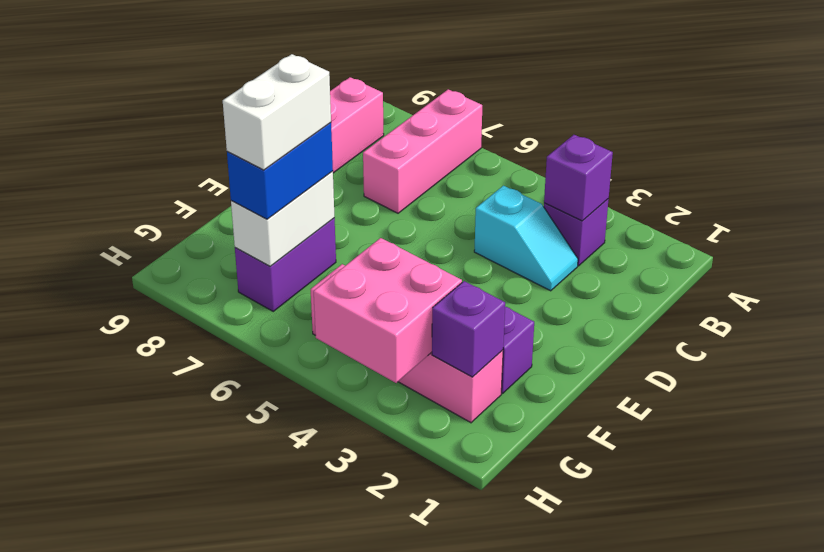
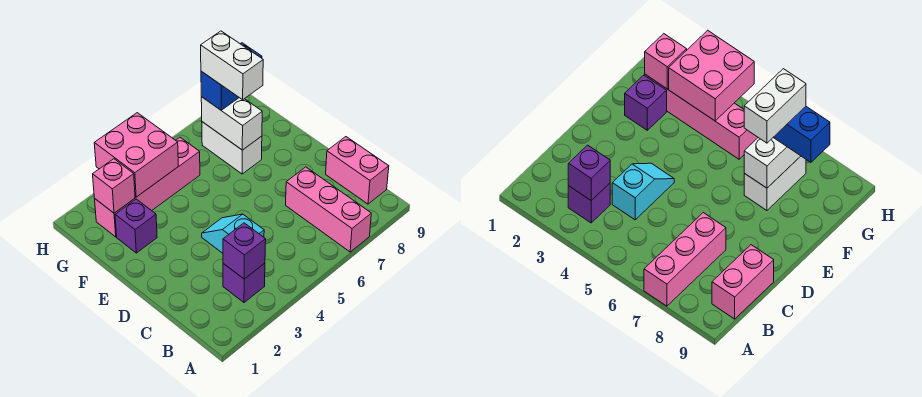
cyan 1x2 slope [474,186,578,291] -> cyan 1x2 slope turned to [202,214,264,253]
purple 1x2 brick [235,218,336,311] -> white 1x2 brick [202,122,262,174]
blue 1x2 brick [227,123,333,219] -> blue 1x2 brick turned to [201,43,262,110]
purple 1x1 brick [432,281,505,377] -> pink 1x1 brick [93,159,135,213]

